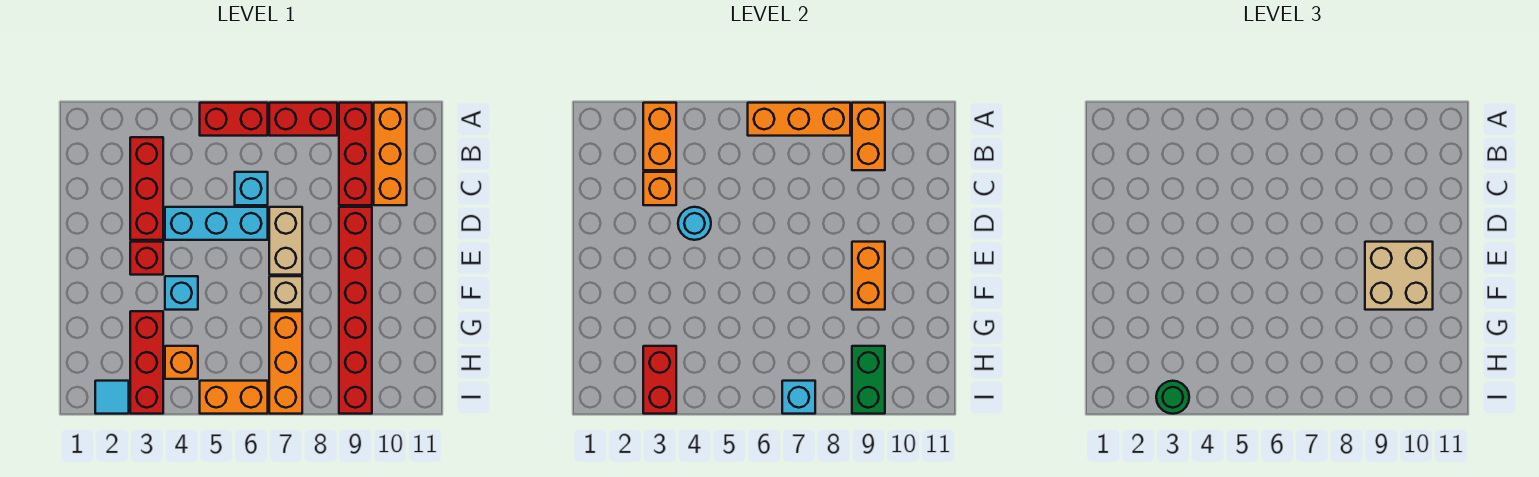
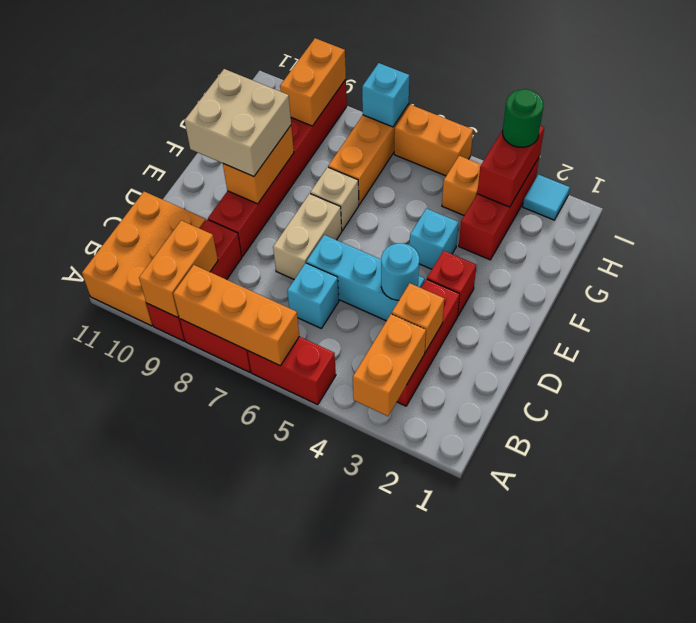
orange 1x3 brick [374,103,407,205] -> orange 2x3 brick [82,192,206,326]
green 1x2 brick [852,346,885,414] -> orange 1x2 brick [280,38,346,126]

